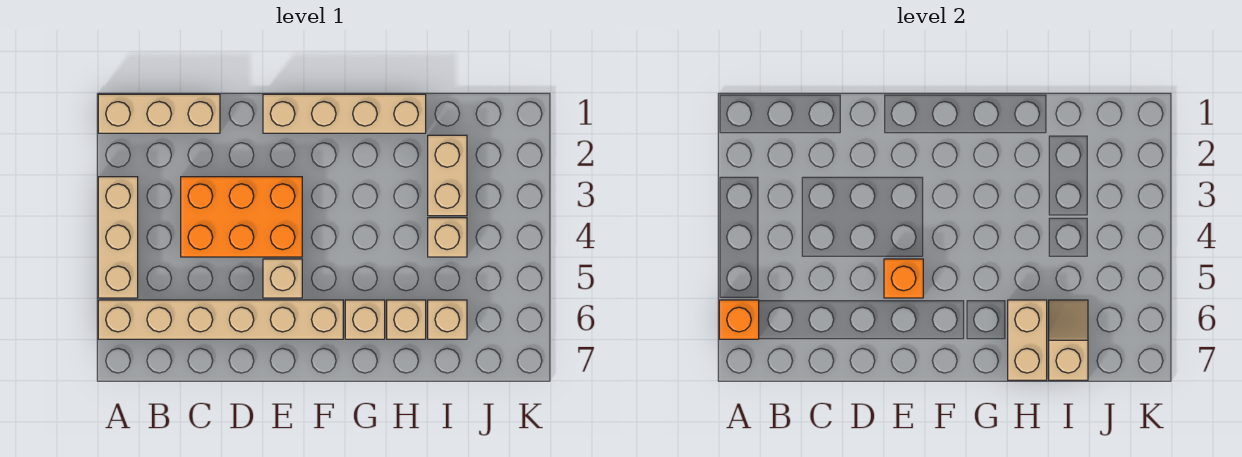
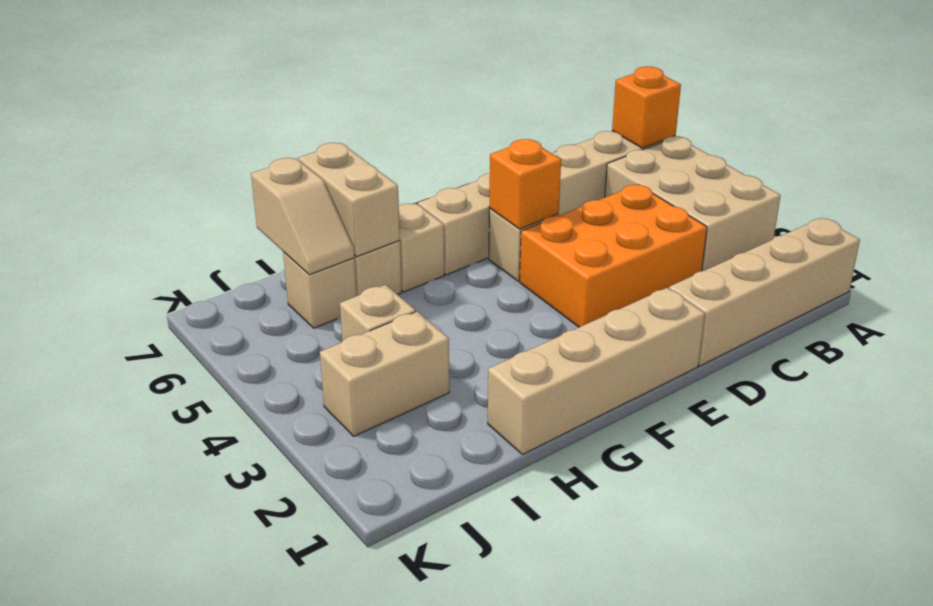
tan 1x3 brick [98,94,220,133] -> tan 1x4 brick [669,218,860,366]
tan 1x3 brick [98,177,138,298] -> tan 2x3 brick [605,136,781,271]
tan 1x2 brick [428,135,467,216] -> tan 1x2 brick turned to [320,312,449,436]

